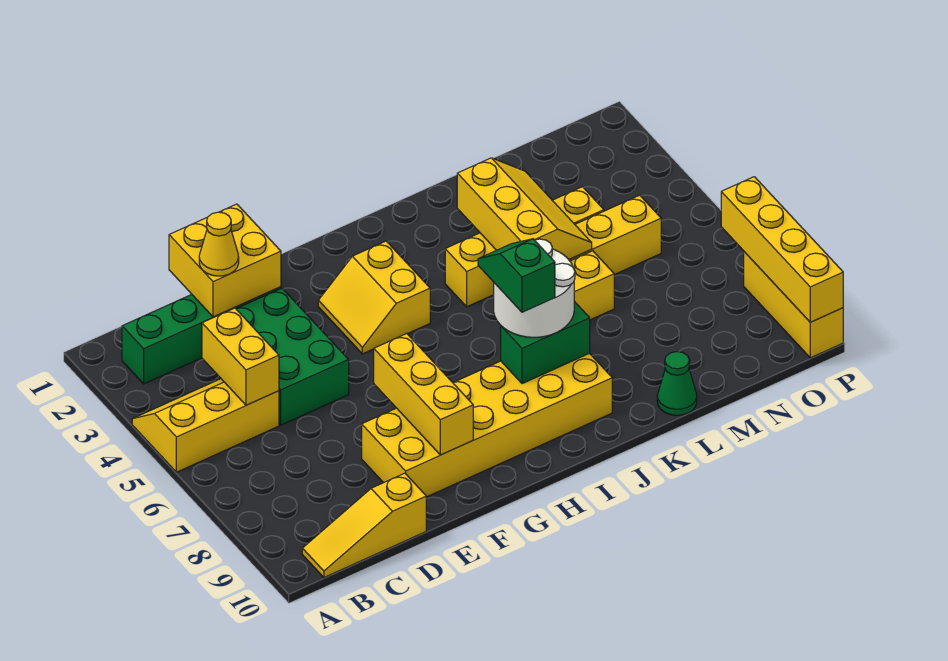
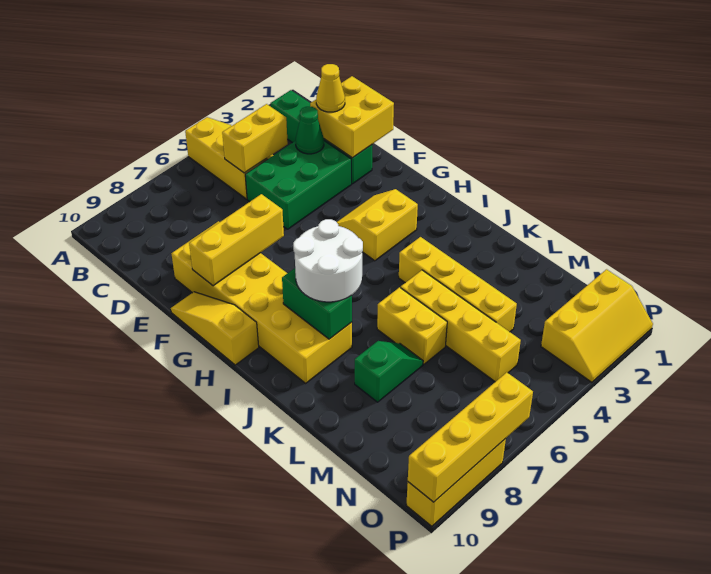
yellow 1x3 slope [302,473,426,577] -> yellow 1x3 slope moved to [171,292,259,365]
green 1x2 slope [478,239,555,312] -> green 1x2 slope moved to [355,341,423,402]
yellow 2x3 slope [457,158,592,259] -> yellow 2x3 slope moved to [541,269,653,382]
green 1x1 cone [657,352,697,416] -> green 1x1 cone moved to [296,107,324,154]

